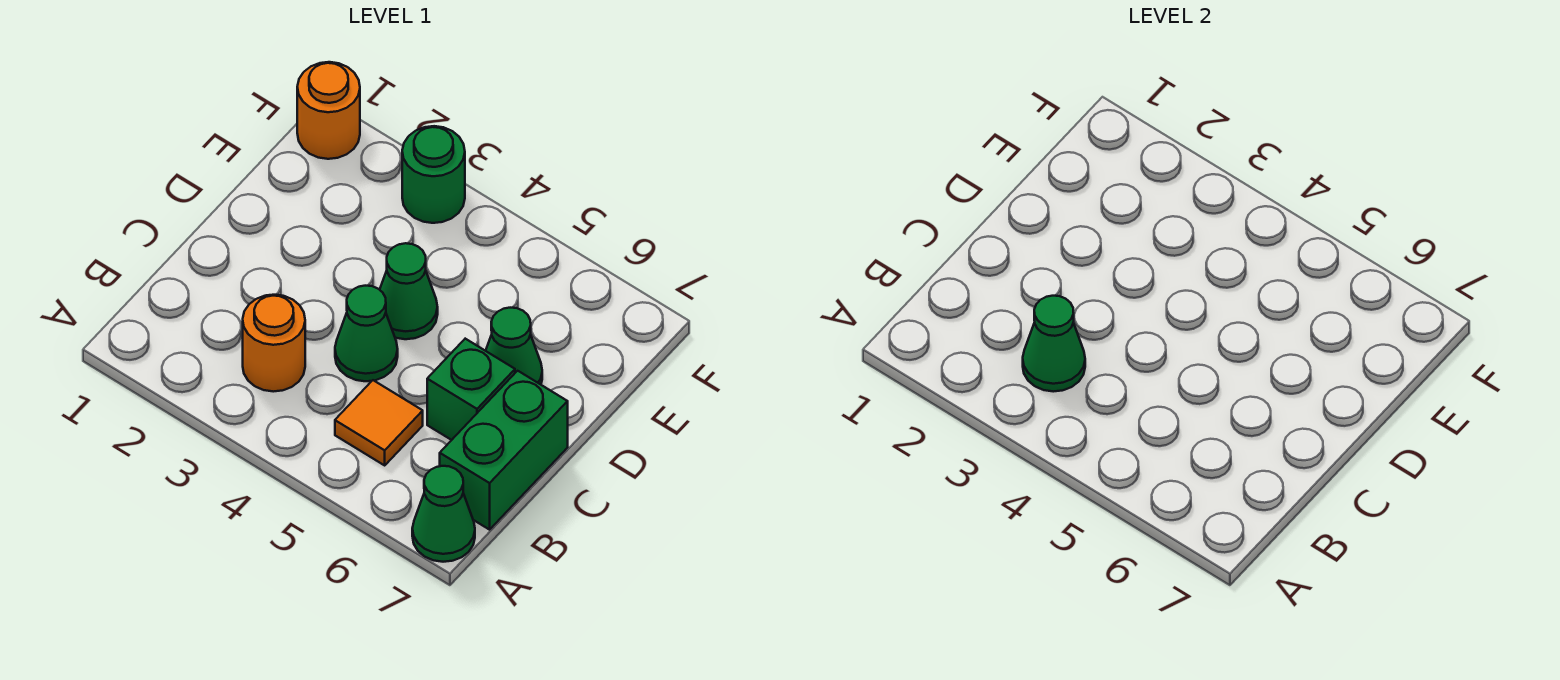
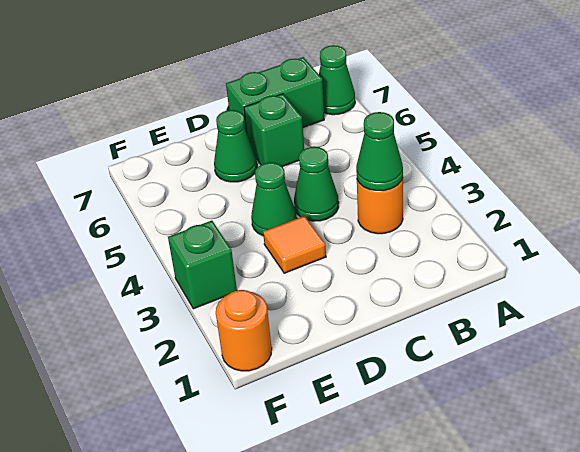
orange 1x1 tile [335,380,423,465] -> orange 1x1 tile moved to [263,216,326,273]
green 1x1 round brick [402,126,465,223] -> green 1x1 brick [168,221,237,309]

